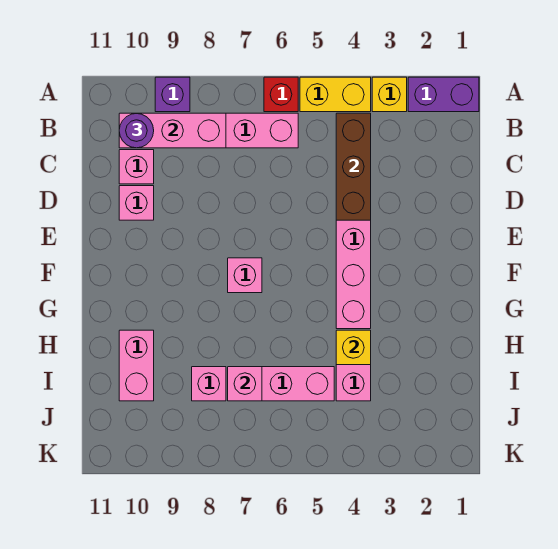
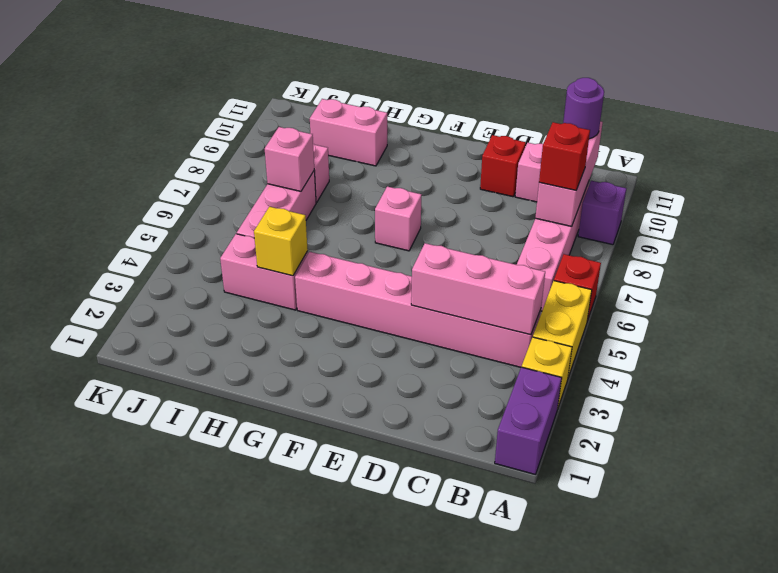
brown 1x3 brick [336,113,371,220] -> pink 1x3 brick [411,243,545,335]
none -> red 1x1 brick [539,122,590,190]
pink 1x1 brick [119,186,154,220] -> red 1x1 brick [480,135,526,197]

